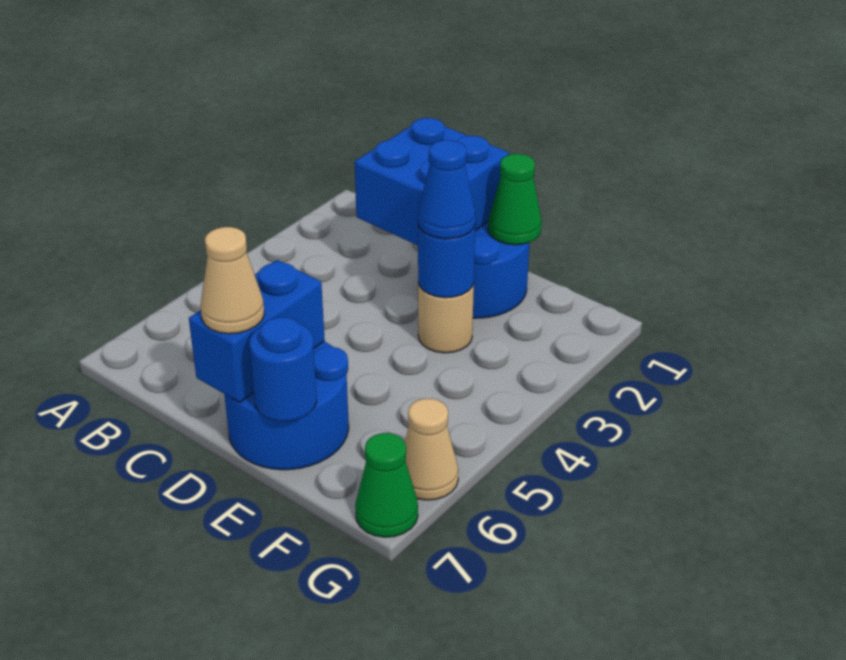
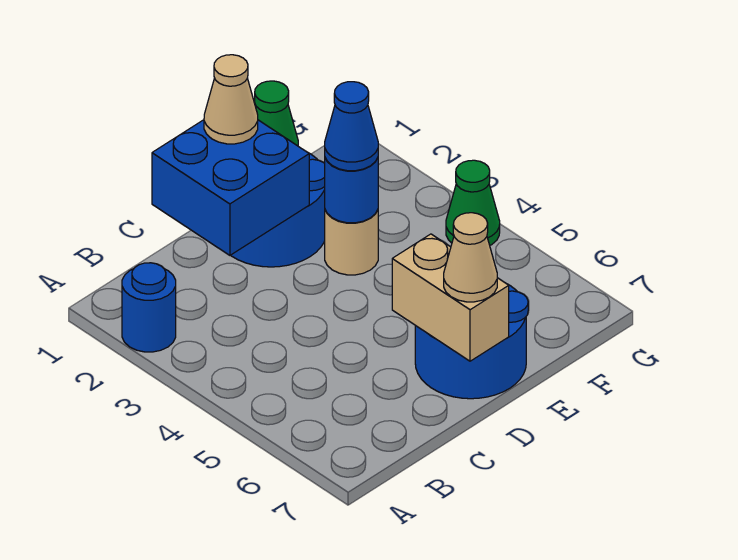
blue 1x2 brick [189,260,325,403] -> tan 1x2 brick [392,234,509,361]
blue 1x1 round brick [249,317,317,422] -> blue 1x1 round brick moved to [122,263,176,352]
tan 1x1 cone [405,399,458,500] -> tan 1x1 cone moved to [204,55,258,144]
green 1x1 cone [355,433,418,537] -> green 1x1 cone moved to [446,160,500,245]

